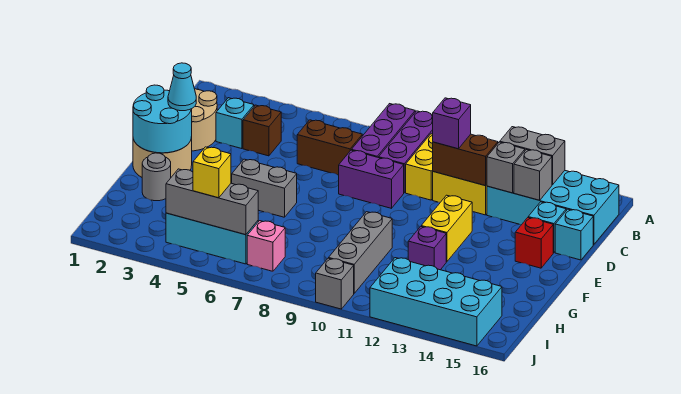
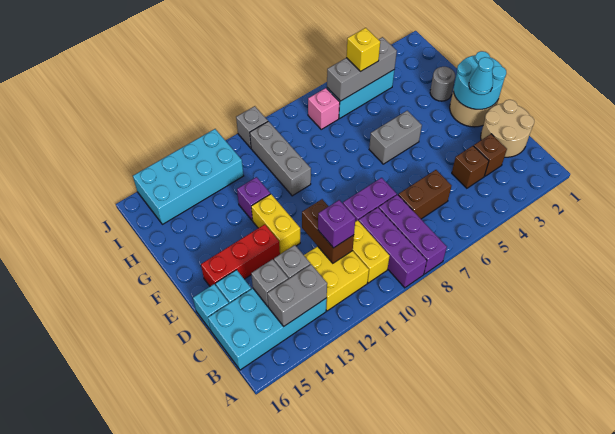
cyan 1x1 brick [216,98,254,149] -> brown 1x1 brick [474,134,507,176]
brown 1x2 brick [433,134,498,186] -> brown 1x2 brick turned to [302,199,354,263]
red 1x1 brick [515,218,553,268] -> red 1x3 brick [201,224,280,286]

